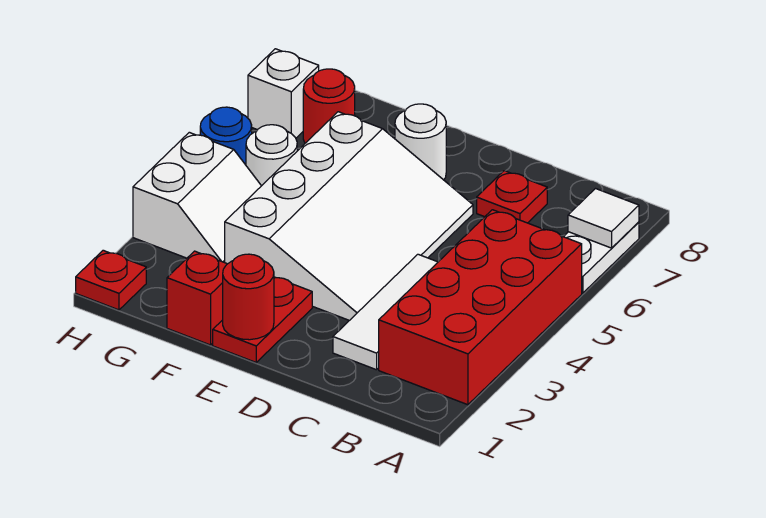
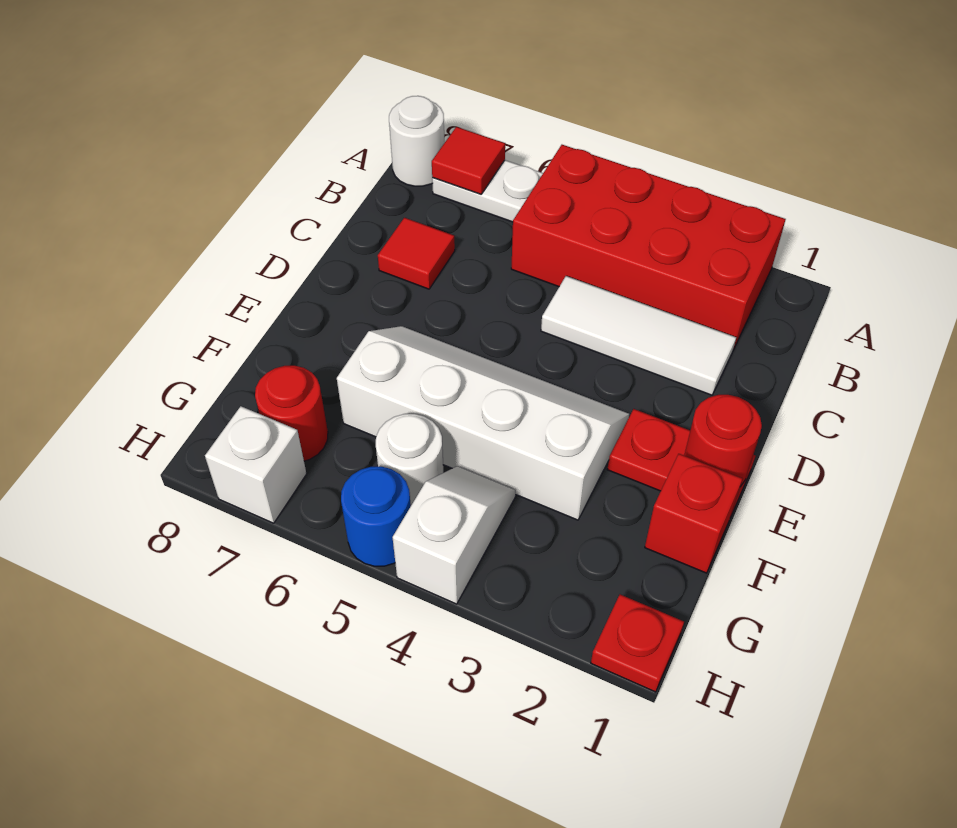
white 1x1 tile [568,189,639,248] -> red 1x1 tile [432,127,505,194]
red 1x1 plate [477,171,547,223] -> red 1x1 tile [378,218,455,289]
white 3x4 slope [225,112,473,321] -> white 2x4 slope [337,326,629,520]
white 1x1 round brick [395,104,446,180] -> white 1x1 round brick moved to [389,96,445,186]
white 2x2 slope [133,132,261,262] -> white 1x2 slope [393,466,515,604]

